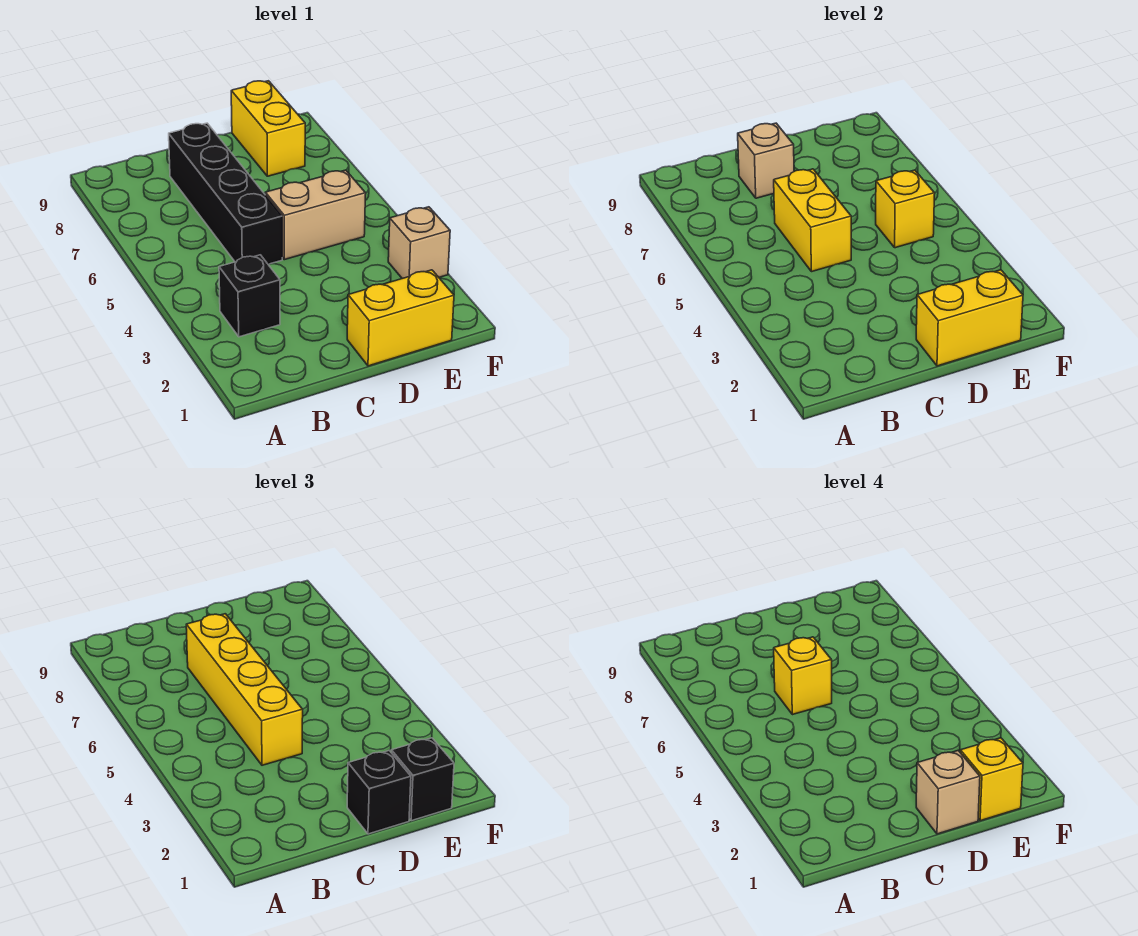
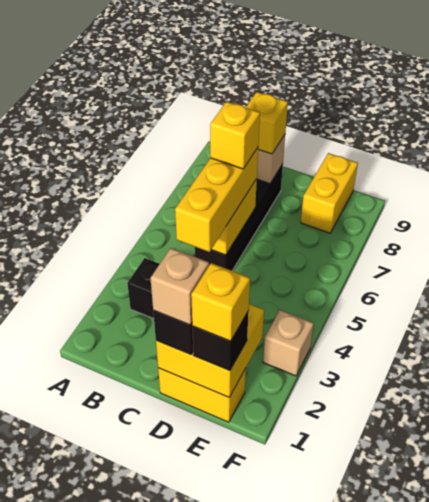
yellow 1x4 brick [186,614,303,765] -> yellow 1x3 brick [175,148,258,252]
yellow 1x2 brick [916,270,1023,366] -> yellow 2x2 brick [156,304,264,397]
tan 1x2 brick [265,170,366,260] -> none
yellow 1x1 brick [876,170,935,248] -> yellow 1x1 brick moved to [246,92,288,154]

